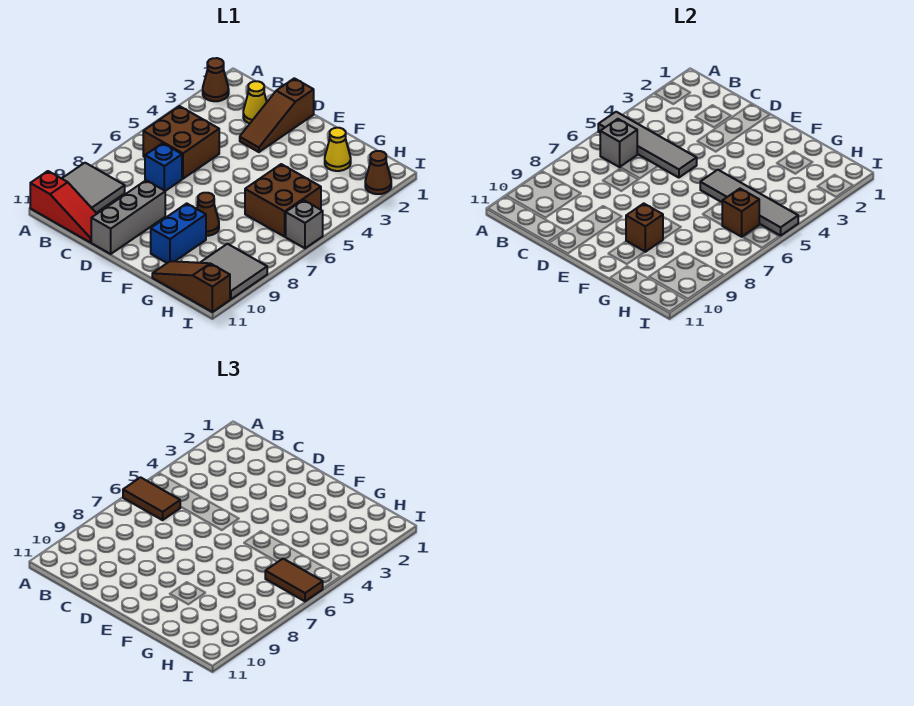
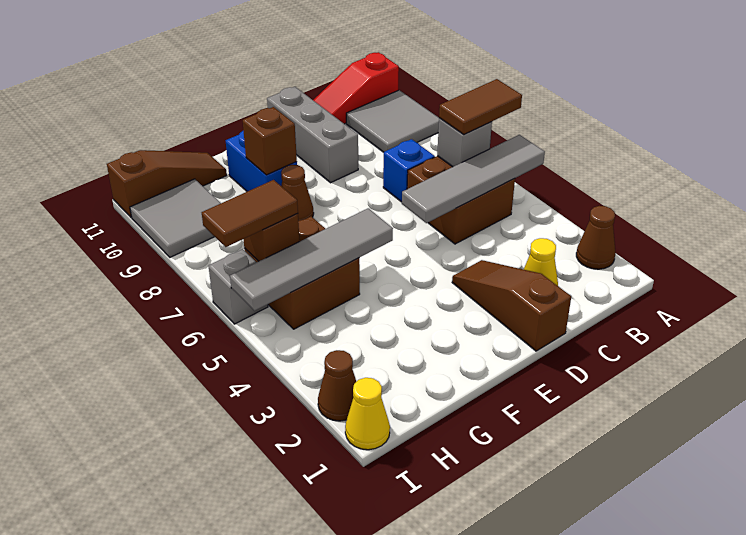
yellow 1x1 cone [325,128,351,171] -> yellow 1x1 cone moved to [345,378,390,450]

